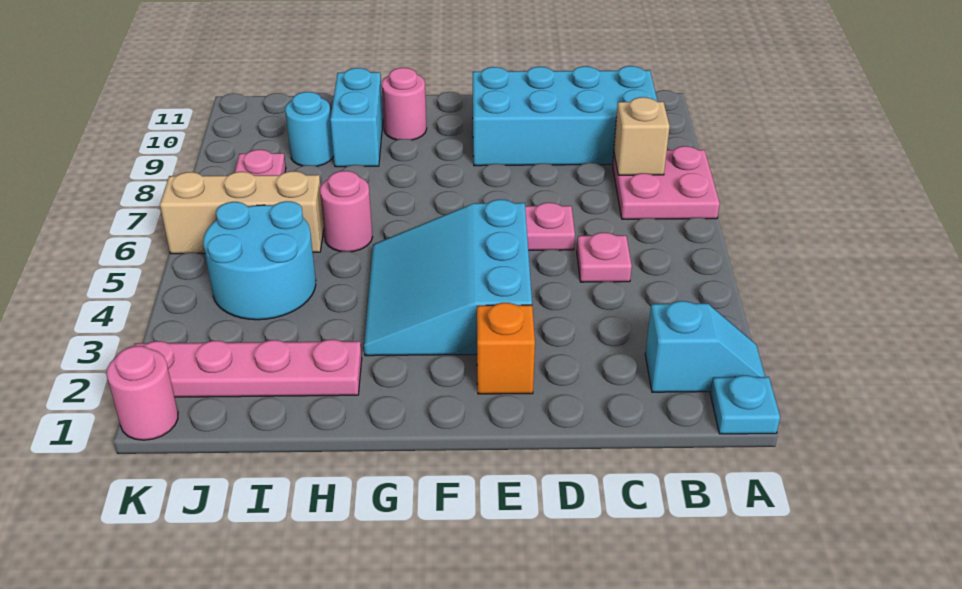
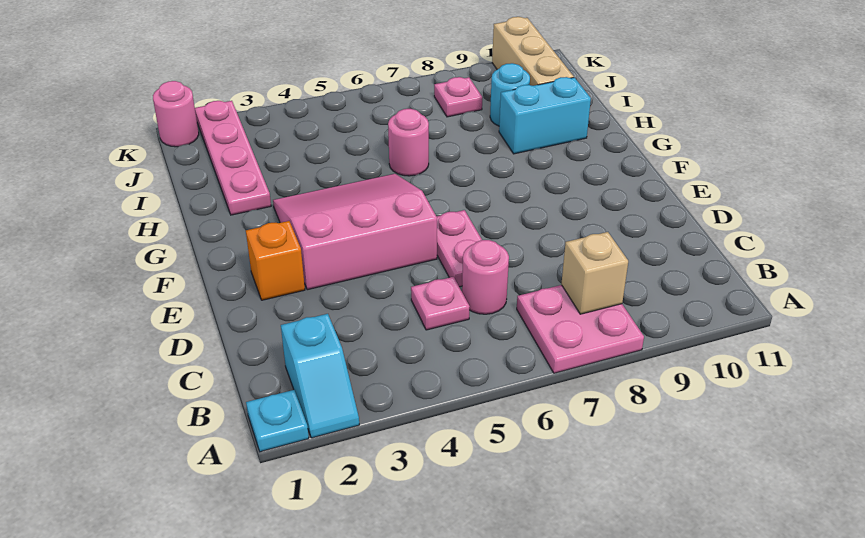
cyan 2x4 brick [473,66,658,166] -> none
cyan 3x3 slope [364,200,532,356] -> pink 3x3 slope [273,174,437,290]
pink 1x1 round brick [382,68,427,140] -> pink 1x1 round brick moved to [462,240,509,314]
cyan 2x2 round brick [203,201,316,320] -> none
tan 1x3 brick [160,171,324,254] -> tan 1x3 brick moved to [492,17,574,86]

